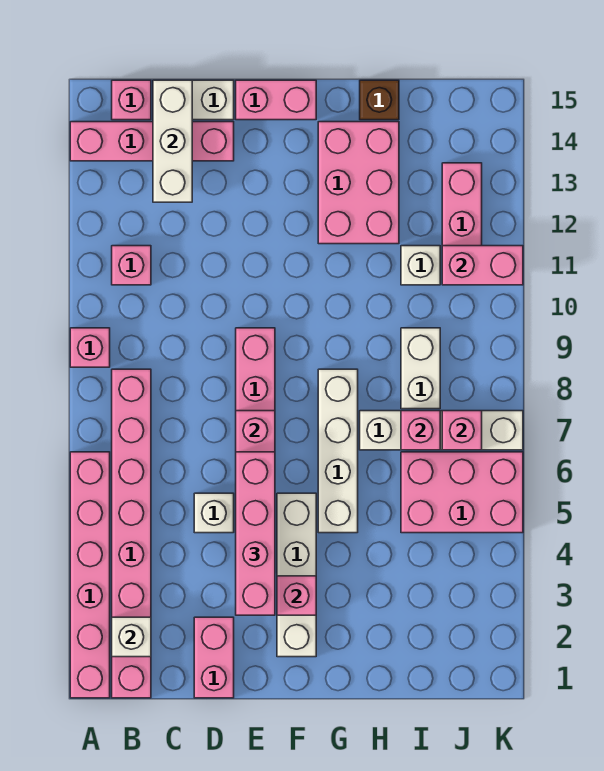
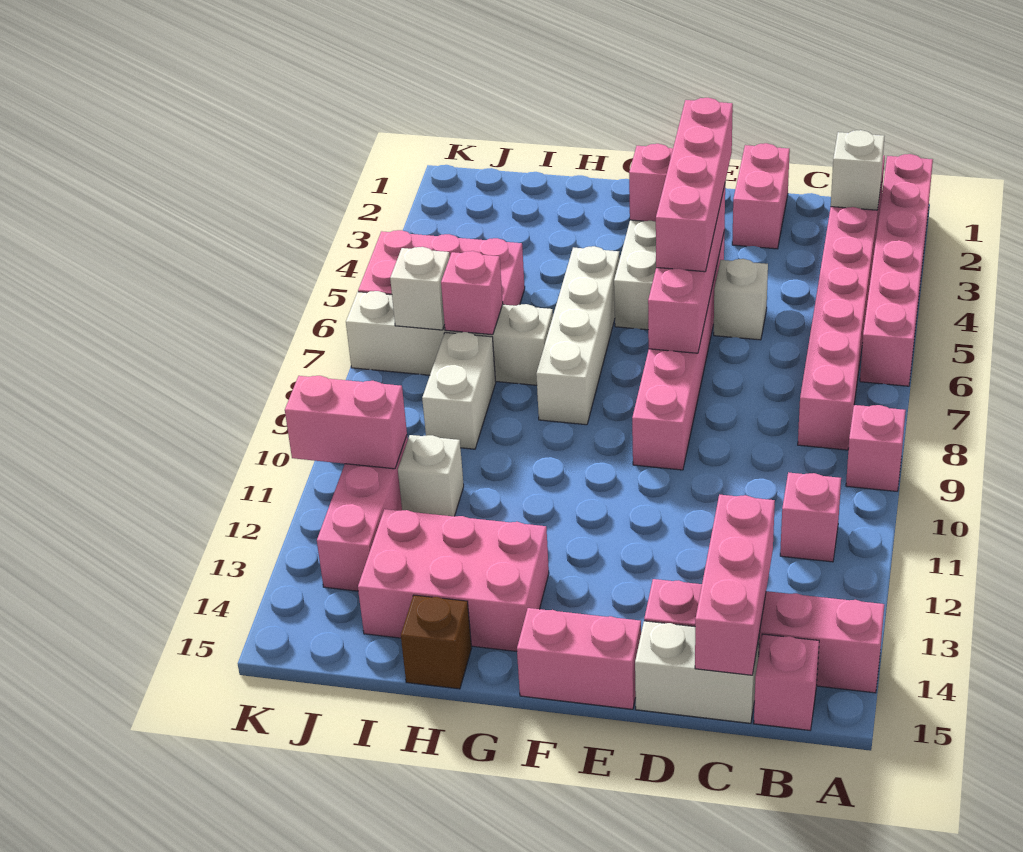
white 1x3 brick [153,80,192,202] -> pink 1x3 brick [695,495,775,675]
pink 2x3 brick [318,122,399,244] -> pink 2x3 brick turned to [358,509,549,651]
pink 1x1 brick [442,411,482,450] -> white 1x1 brick [390,247,450,330]

